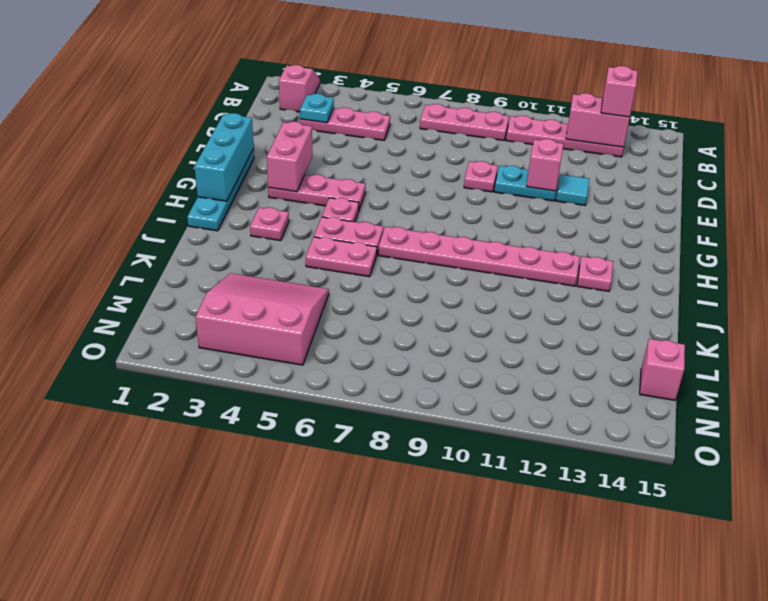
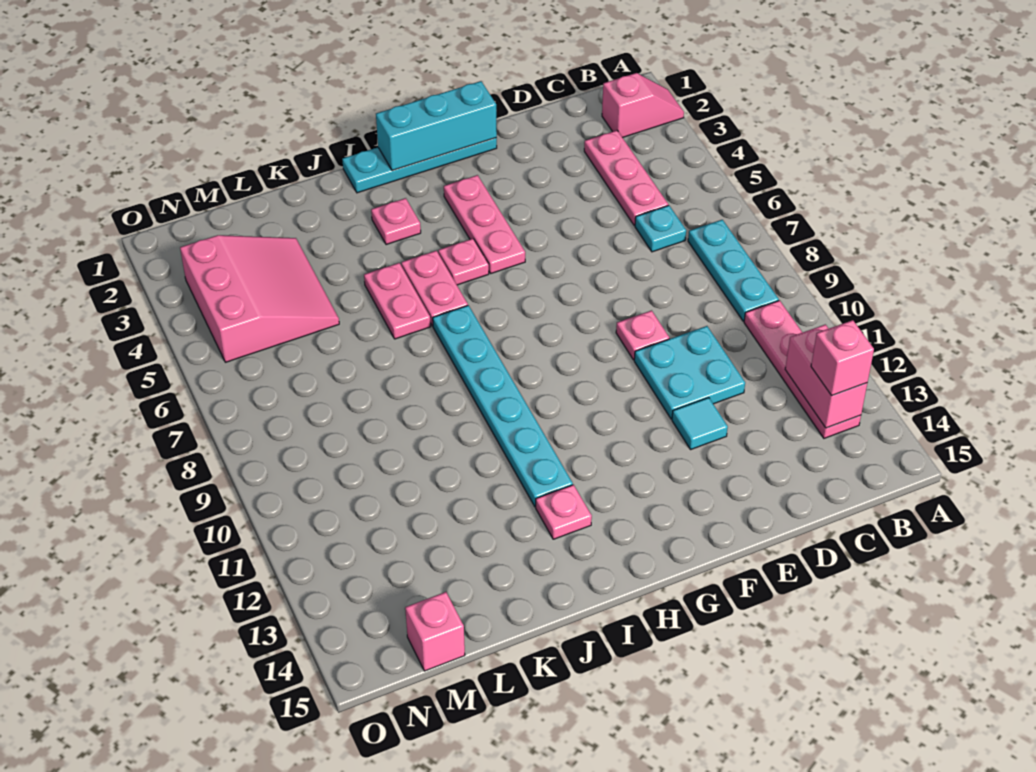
pink 1x3 plate [420,104,509,140] -> cyan 1x3 plate [688,220,779,321]
cyan 1x1 plate [300,94,334,123] -> cyan 1x1 plate moved to [635,205,686,252]
cyan 1x2 plate [494,166,556,201] -> cyan 2x2 plate [634,326,745,419]
pink 1x1 brick [526,139,564,191] -> none
pink 1x2 brick [267,122,312,192] -> none
pink 1x6 plate [378,227,580,286] -> cyan 1x6 plate [433,305,573,507]

